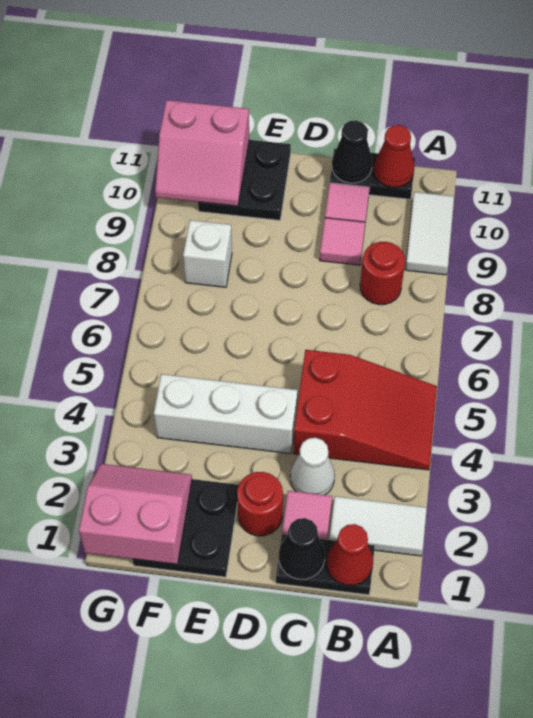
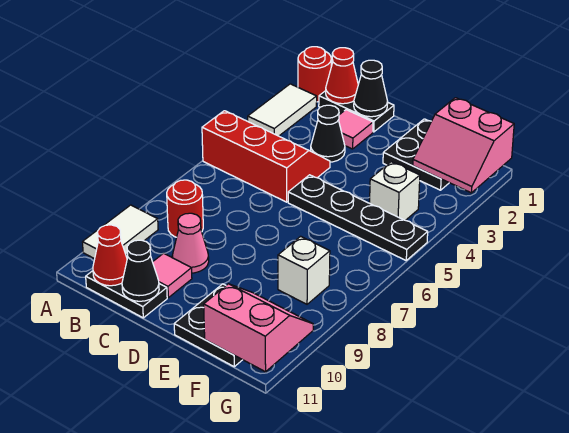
white 1x2 tile [329,496,427,556] -> white 1x2 tile turned to [248,84,317,136]
red 2x3 slope [293,350,437,470] -> red 2x3 slope turned to [202,111,330,202]
white 1x1 cone [290,438,335,495] -> black 1x1 cone [311,105,345,162]
pink 1x1 tile [320,218,365,265] -> pink 1x1 cone [172,213,209,273]
red 1x1 round brick [237,472,283,536] -> red 1x1 round brick moved to [298,47,331,102]
white 1x3 brick [154,374,297,454] -> white 1x1 brick [370,162,420,220]
none -> black 1x4 plate [288,175,428,260]

